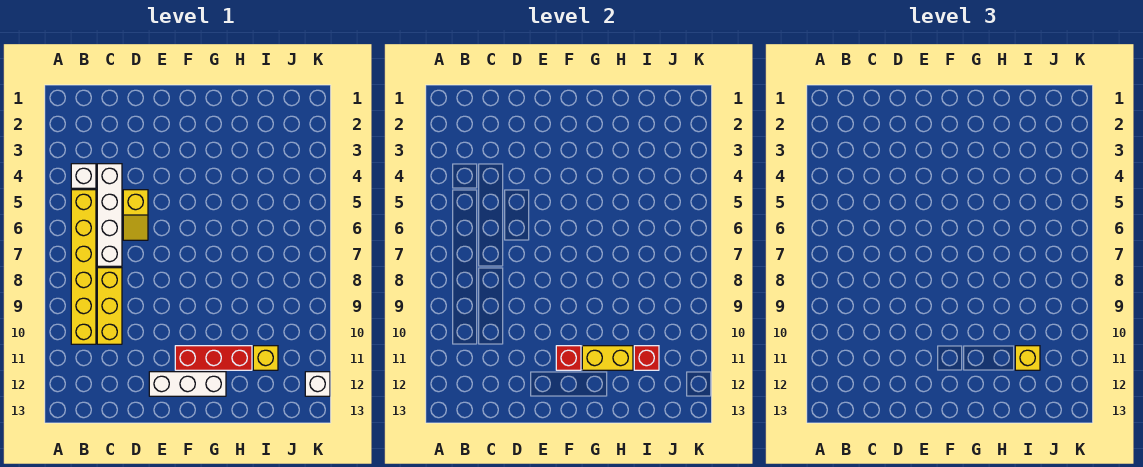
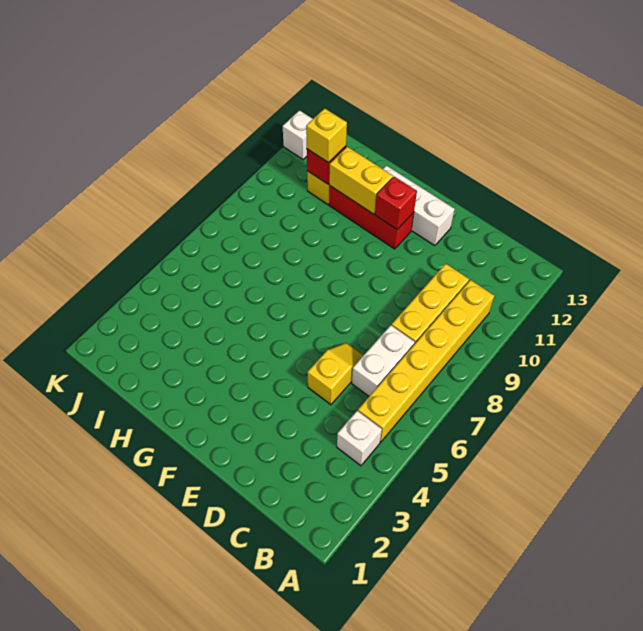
white 1x4 brick [97,164,122,266] -> white 1x2 brick [352,325,415,396]

